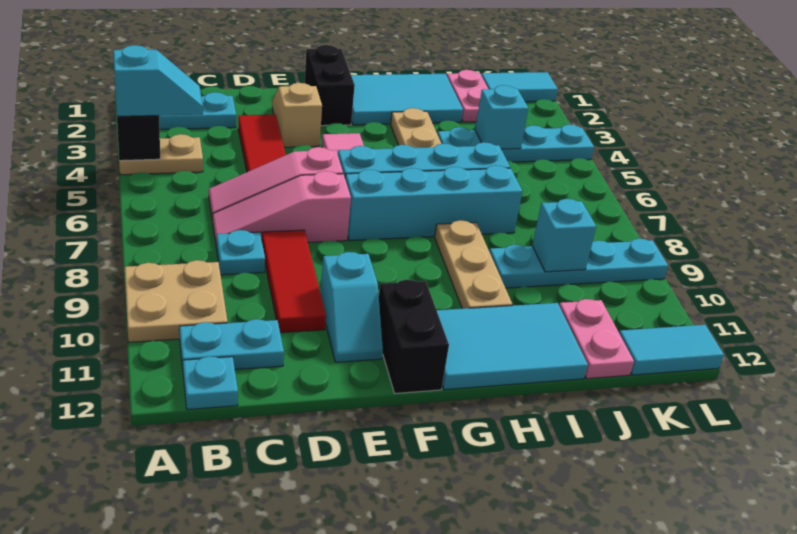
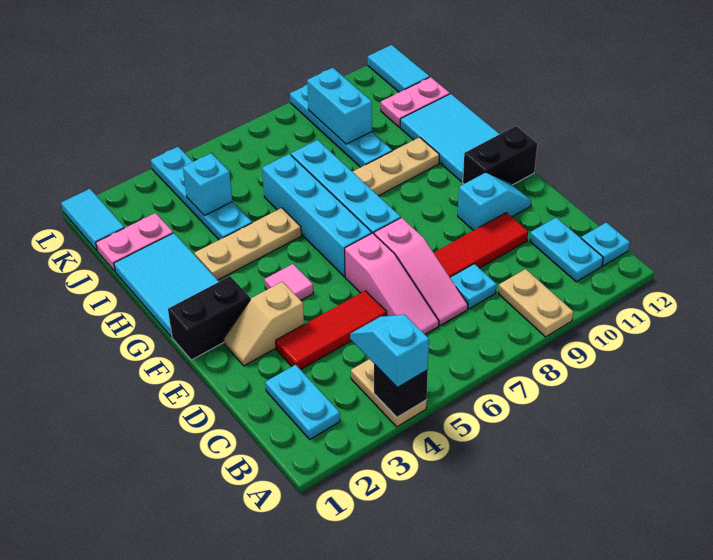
tan 2x2 plate [125,260,228,342] -> tan 1x2 plate [498,269,573,337]
cyan 1x1 brick [532,199,596,272] -> cyan 1x2 brick [307,68,372,144]

